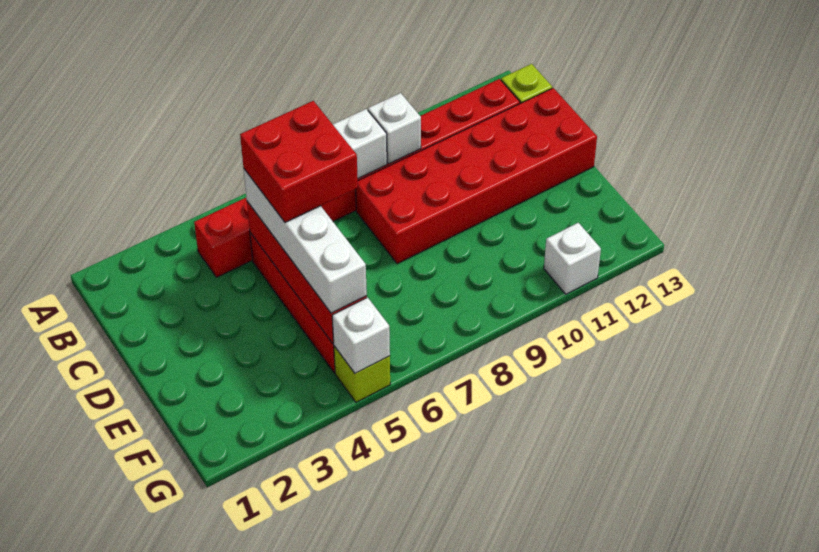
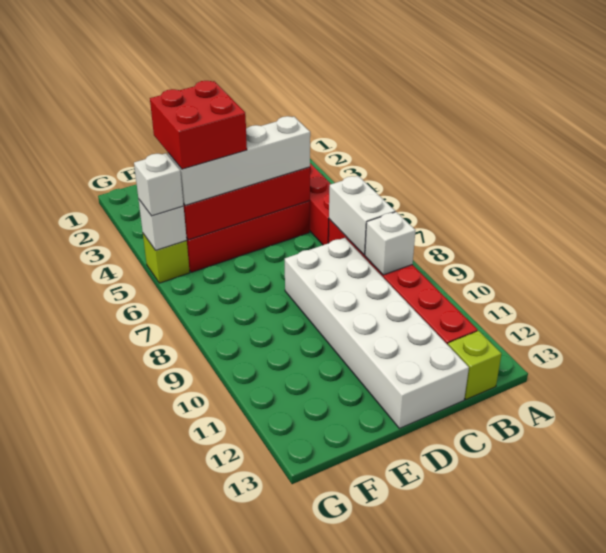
red 2x2 brick [240,101,358,222] -> red 2x2 brick moved to [150,81,247,169]
red 2x6 brick [356,88,597,264] -> white 2x6 brick [285,238,469,428]
white 1x1 brick [544,223,601,294] -> white 1x1 brick moved to [134,153,184,216]

